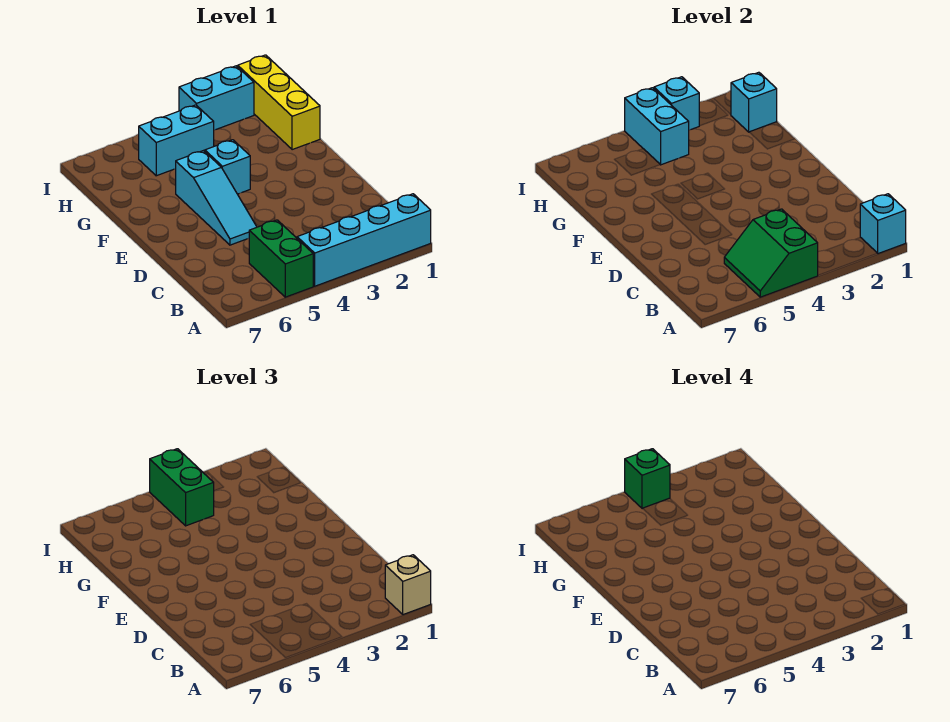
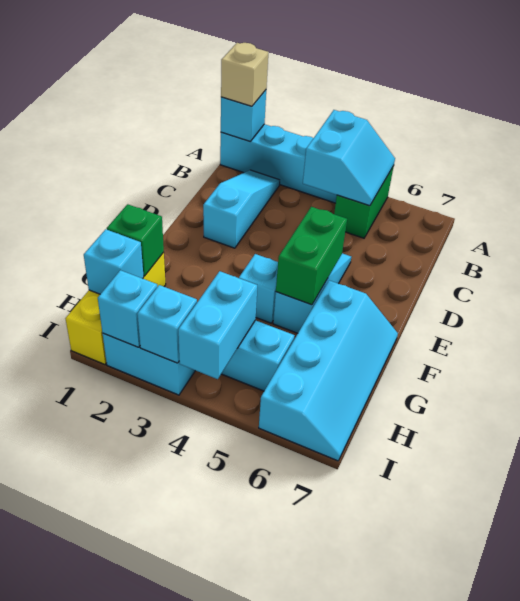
green 2x2 slope [724,209,818,297] -> cyan 2x2 slope [303,110,395,206]
none -> cyan 1x3 slope [203,170,280,248]
none -> cyan 2x4 slope [259,280,398,461]
green 1x2 brick [150,449,214,526] -> green 1x2 brick moved to [276,207,347,305]
none -> cyan 1x1 brick [98,270,157,347]
green 1x1 brick [625,449,670,509] -> green 1x1 brick moved to [107,204,164,276]

